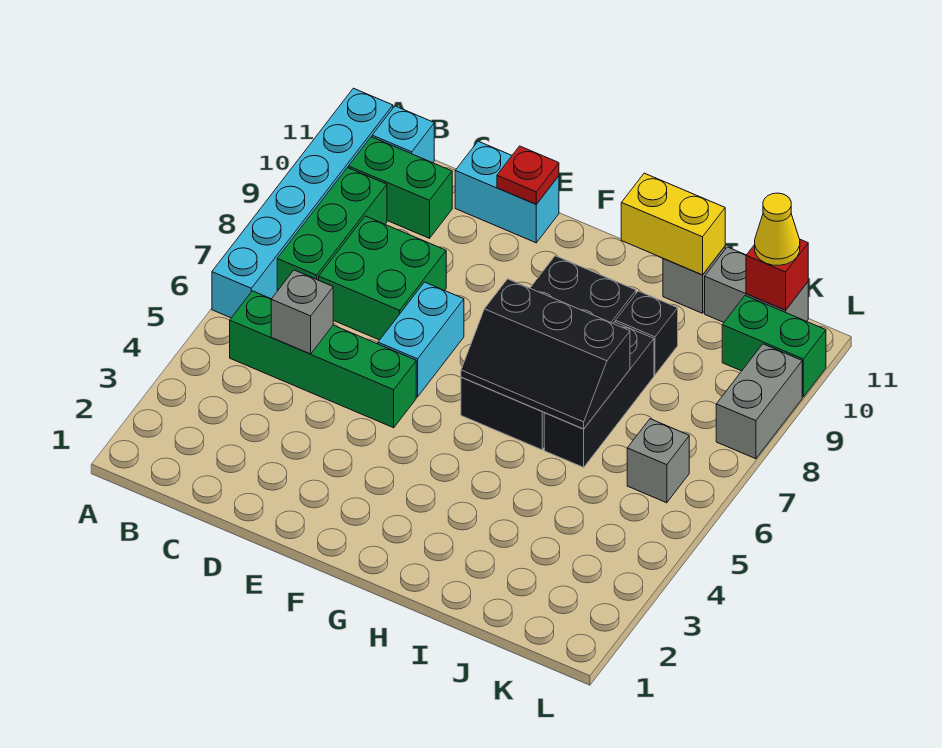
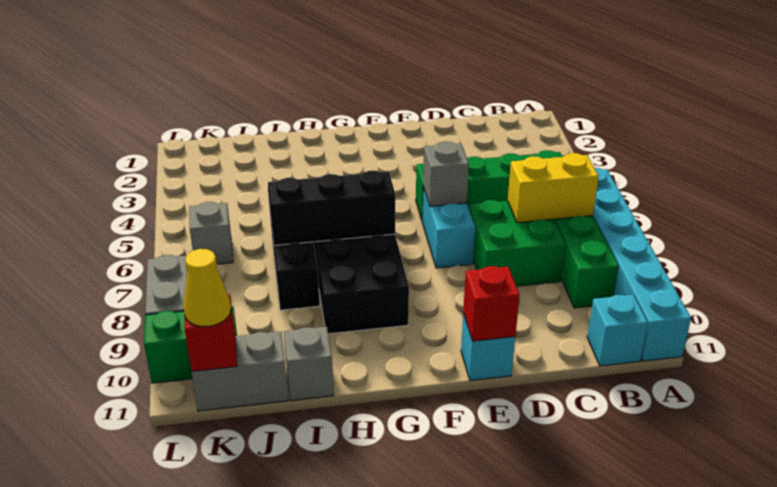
green 1x2 brick [348,137,452,238] -> none
grey 1x1 brick [271,270,333,354] -> grey 1x1 brick moved to [423,141,469,206]
cyan 1x2 brick [455,141,559,243] -> cyan 1x1 brick [461,313,515,380]
red 1x1 plate [497,146,559,204] -> red 1x1 brick [463,266,520,341]
yellow 1x2 brick [621,173,725,275] -> yellow 1x2 brick moved to [508,153,599,223]
black 1x1 brick [616,291,678,375] -> none

